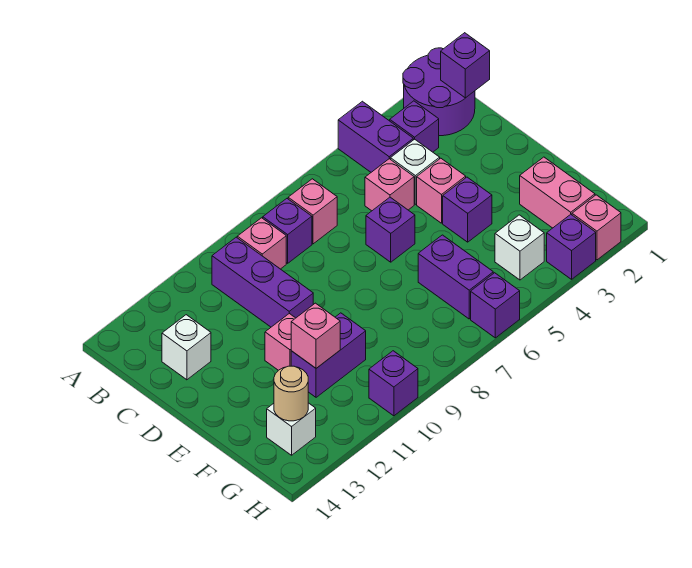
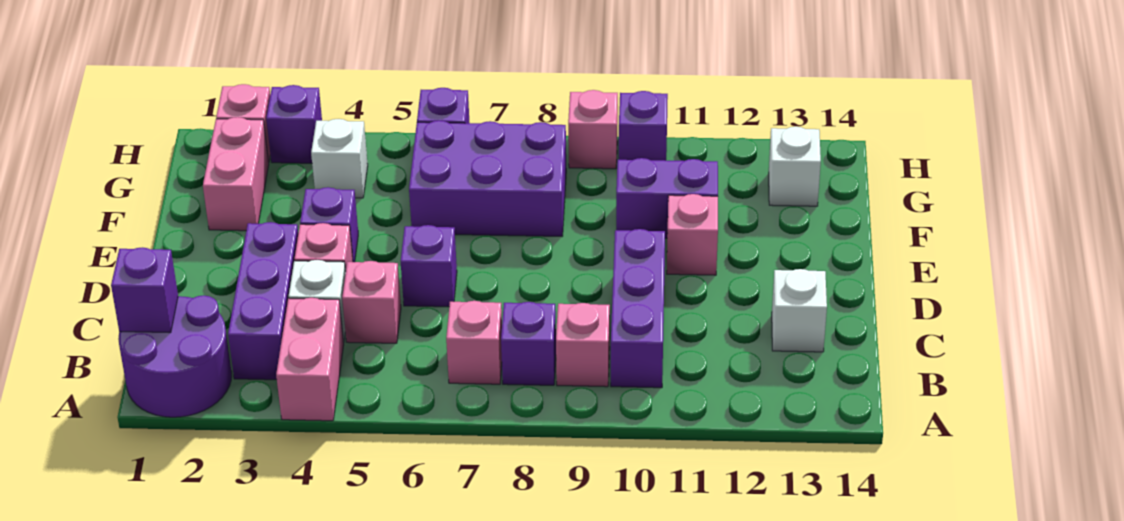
purple 1x2 brick [338,101,413,172] -> pink 1x2 brick [276,298,344,421]
purple 1x1 brick [390,101,439,152] -> purple 1x3 brick [228,222,298,380]
purple 1x2 brick [418,235,493,319] -> purple 2x3 brick [409,121,566,236]
pink 1x1 brick [291,303,340,368] -> pink 1x1 brick moved to [568,90,618,169]
tan 1x1 round brick [274,366,308,421] -> none

